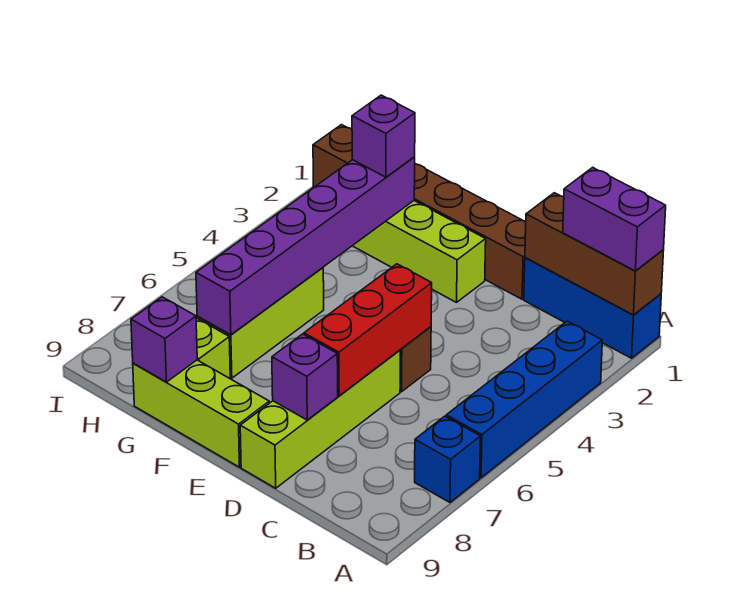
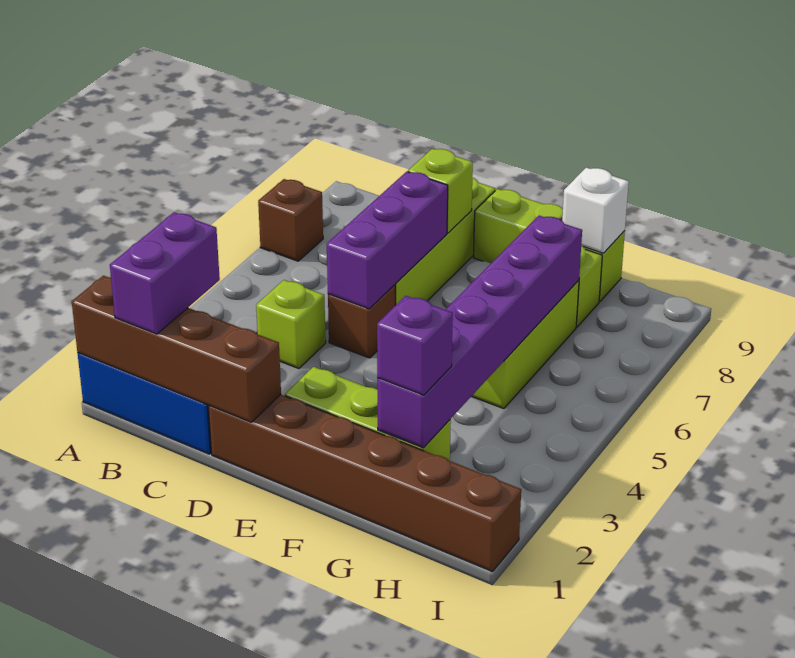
brown 1x3 brick [525,193,664,315] -> brown 1x4 brick [72,276,281,422]
purple 1x2 brick [563,167,666,271] -> purple 1x2 brick turned to [110,212,220,334]
blue 1x4 brick [446,321,602,478] -> none
blue 1x1 brick [415,416,480,502] -> brown 1x1 brick [258,179,323,261]
none -> lime 1x1 brick [256,280,326,369]
red 1x3 brick [304,264,432,396] -> purple 1x3 brick [327,172,448,309]
purple 1x1 brick [272,334,338,420] -> lime 1x1 brick [408,149,473,233]
purple 1x1 brick [131,297,197,382] -> white 1x1 brick [562,168,629,253]

